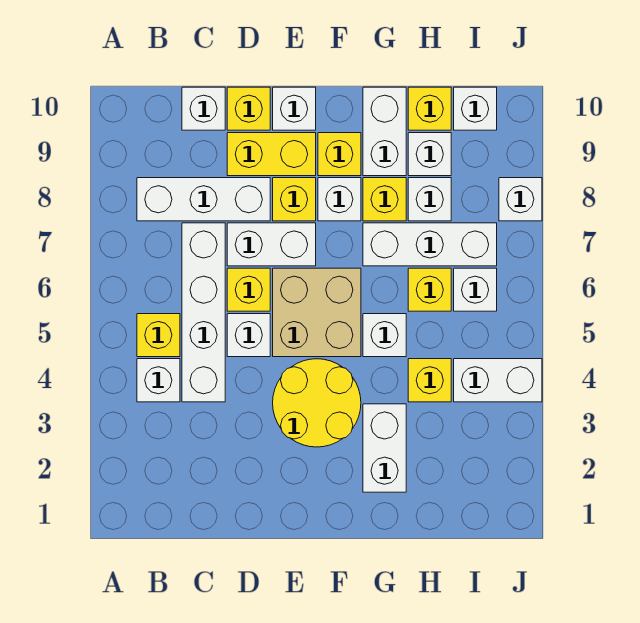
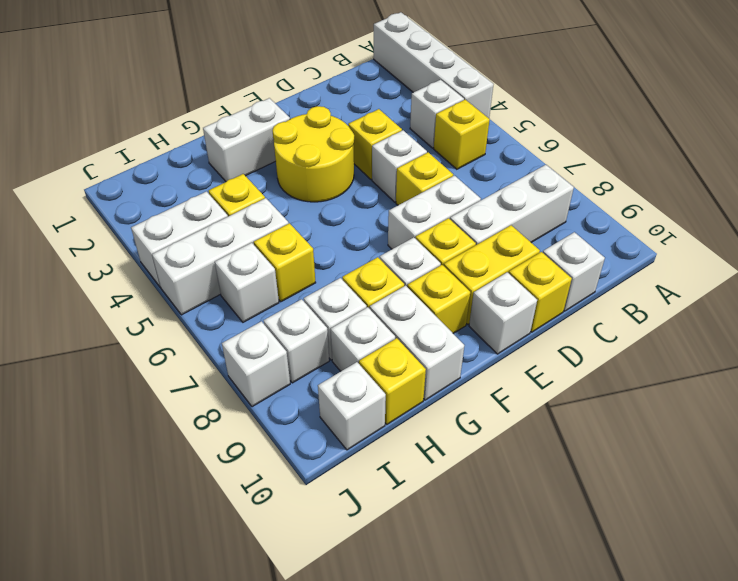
white 1x4 brick [182,223,225,402] -> white 1x4 brick moved to [374,12,494,118]
none -> yellow 1x1 brick [348,109,402,179]
tan 2x2 brick [273,268,361,357] -> none
white 1x2 brick [363,404,406,492] -> white 1x2 brick turned to [203,98,290,181]
white 1x1 brick [363,314,406,357] -> white 1x1 brick moved to [264,299,329,383]
white 1x3 brick [363,223,497,266] -> white 1x3 brick moved to [152,198,289,315]

